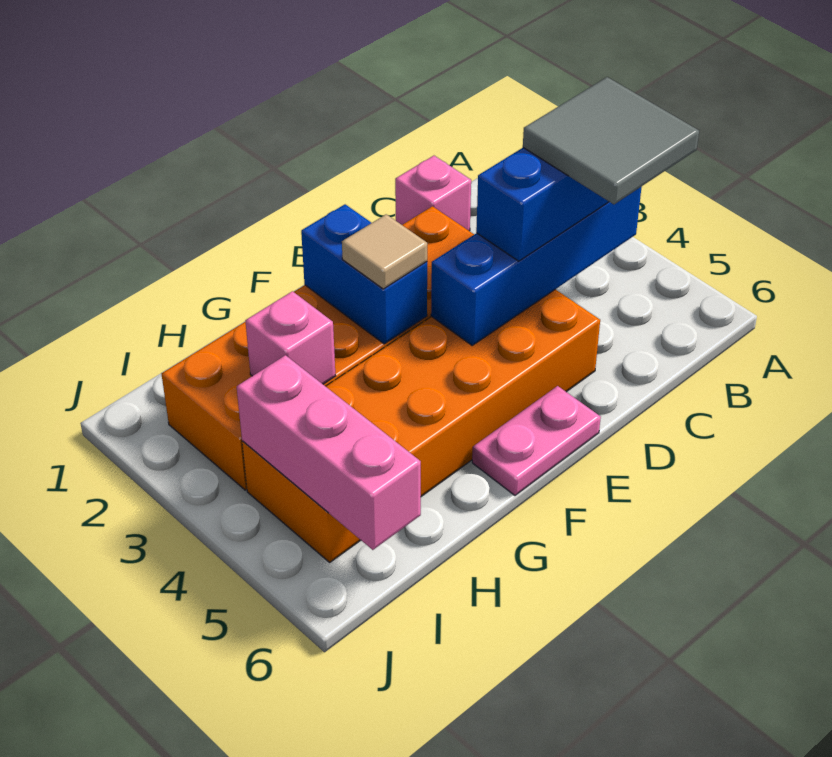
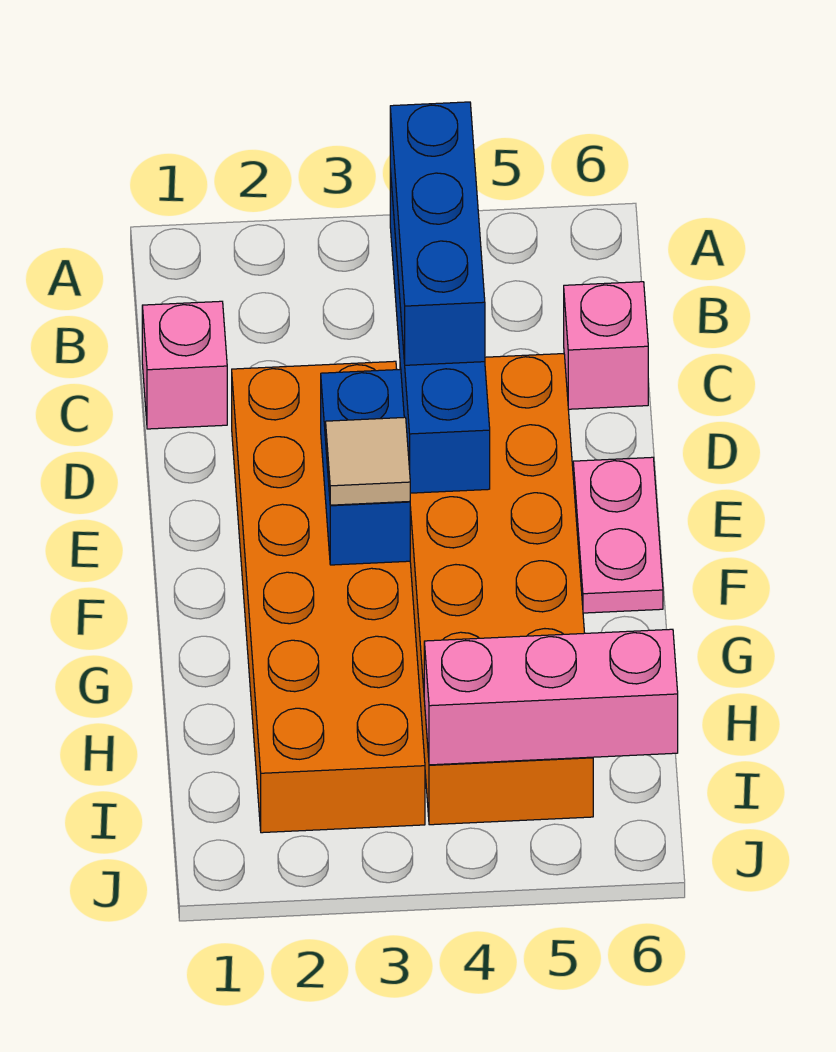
grey 2x2 tile [523,77,699,204] -> none
blue 1x2 brick [301,204,427,344] -> blue 1x2 brick turned to [321,369,410,565]
pink 1x1 brick [245,291,336,384] -> pink 1x1 brick moved to [564,282,648,409]

